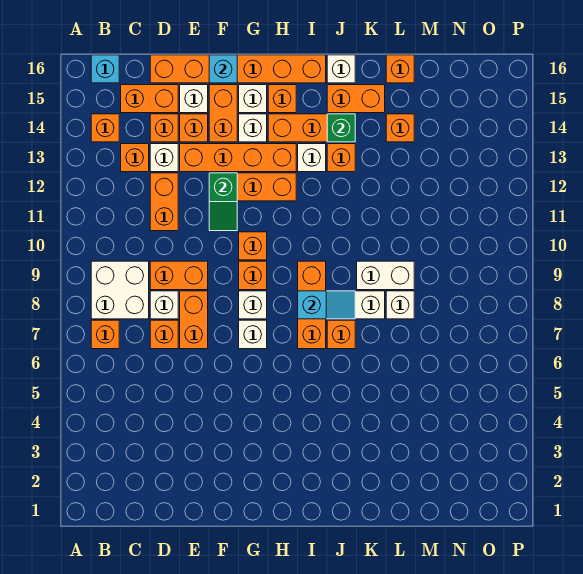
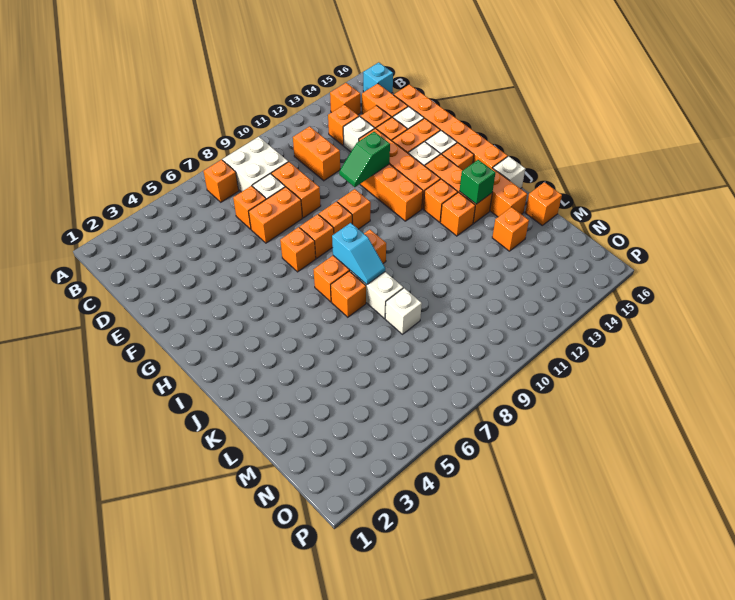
orange 1x2 brick [150,173,178,231] -> orange 1x2 brick turned to [293,126,340,181]
cyan 1x1 brick [209,55,237,83] -> none
white 1x1 brick [239,320,267,349] -> orange 1x1 brick [280,227,316,272]
white 1x1 brick [239,291,267,319] -> orange 1x1 brick [300,214,334,258]
white 1x1 brick [298,144,326,172] -> orange 1x1 brick [423,179,458,222]
white 1x2 brick [357,261,414,290] -> none

